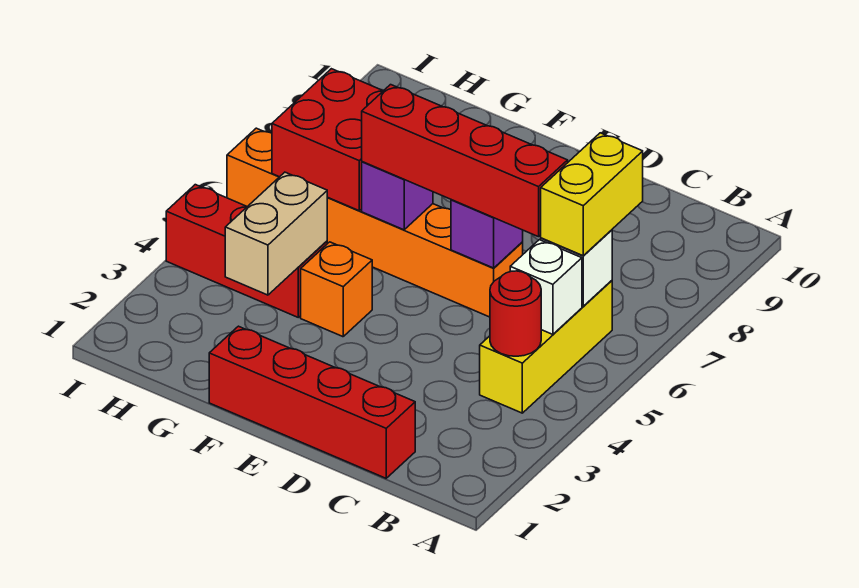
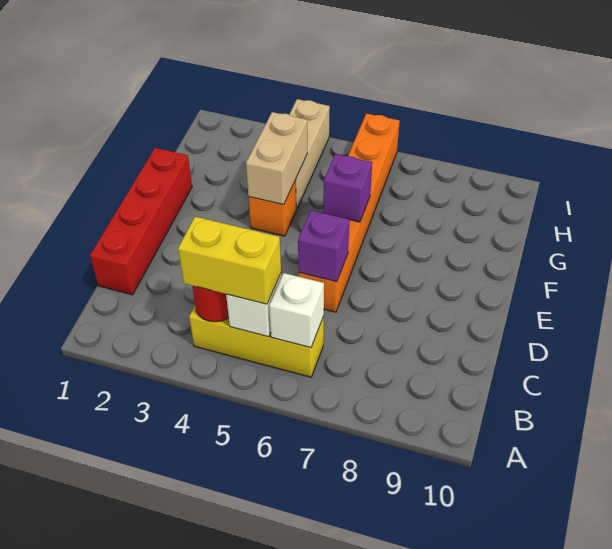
yellow 1x2 brick [541,133,643,256] -> yellow 1x2 brick moved to [178,217,281,304]
red 1x4 brick [362,85,568,237] -> none
tan 1x2 brick [225,172,327,295] -> tan 1x2 brick turned to [246,112,307,205]
red 1x3 brick [166,185,327,317] -> tan 1x3 brick [289,99,330,210]
red 2x2 brick [272,69,383,211] -> none

